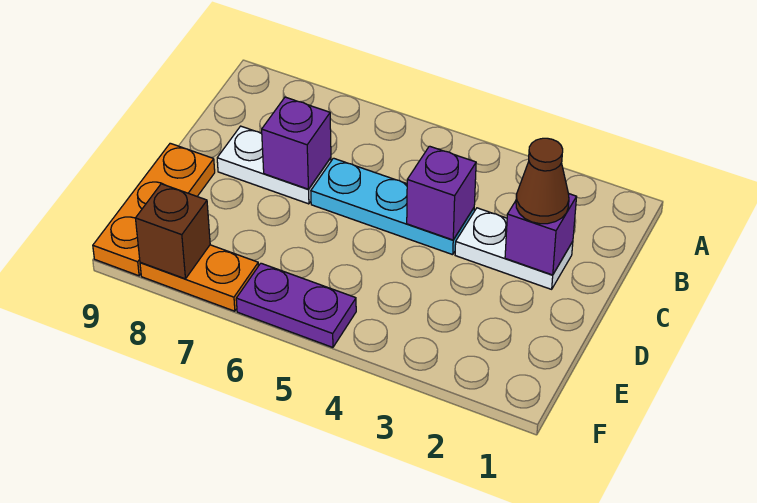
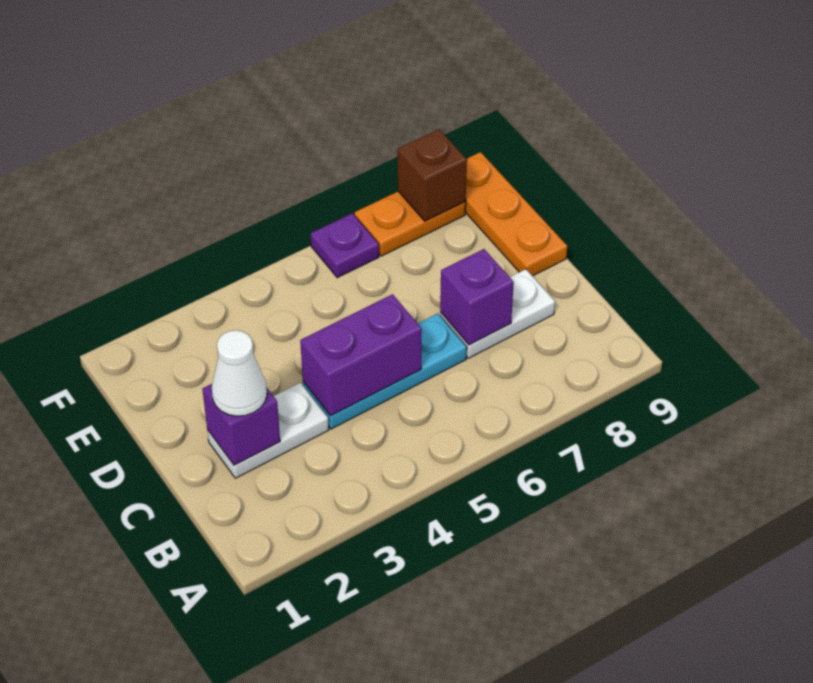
brown 1x1 cone [516,138,569,224] -> white 1x1 cone [212,330,267,416]
purple 1x1 brick [407,146,476,240] -> purple 1x2 brick [300,294,422,416]
purple 1x2 plate [236,263,356,347] -> purple 1x1 plate [311,213,379,278]

